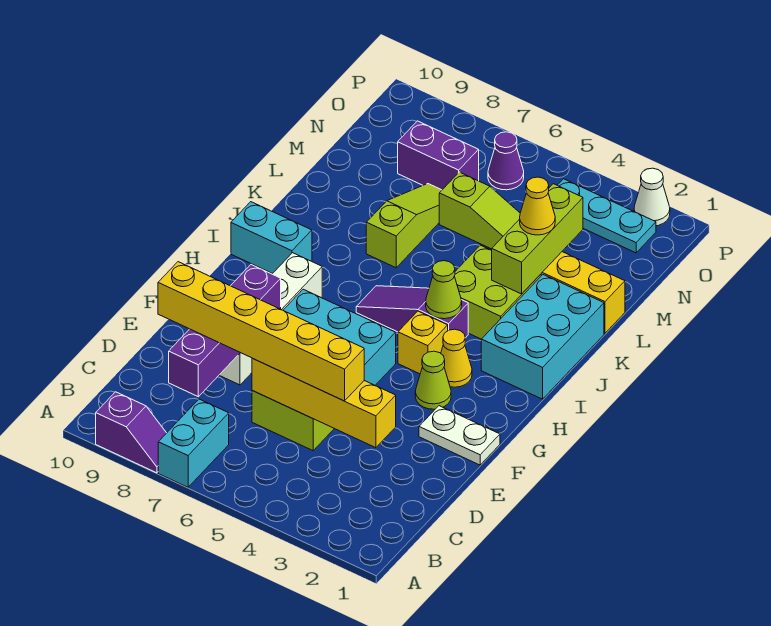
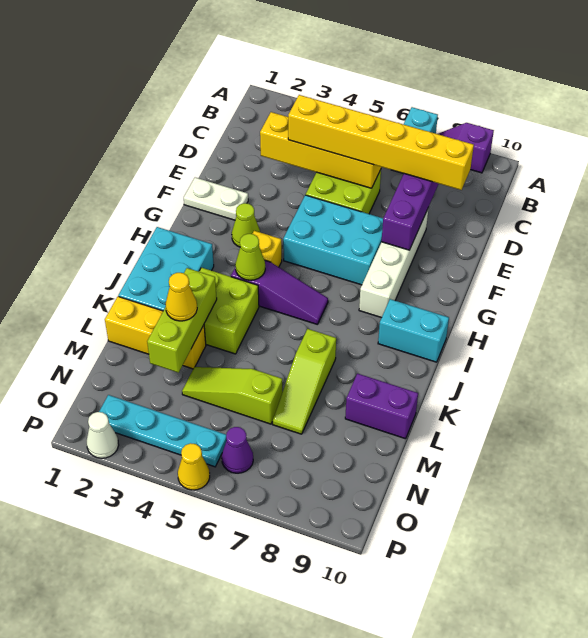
yellow 1x1 cone [441,329,472,387] -> yellow 1x1 cone moved to [178,443,210,490]
purple 1x2 brick [398,121,479,190] -> purple 1x2 brick moved to [345,374,418,439]
cyan 1x3 plate [557,179,656,253] -> cyan 1x4 plate [99,395,226,467]

